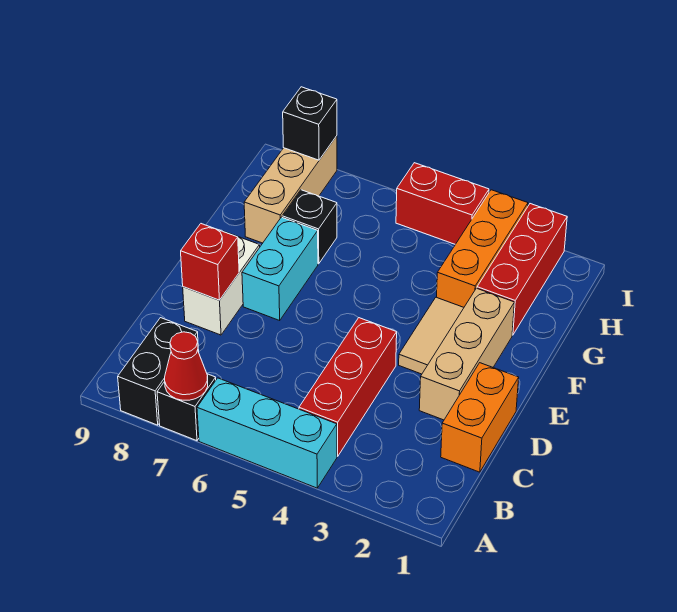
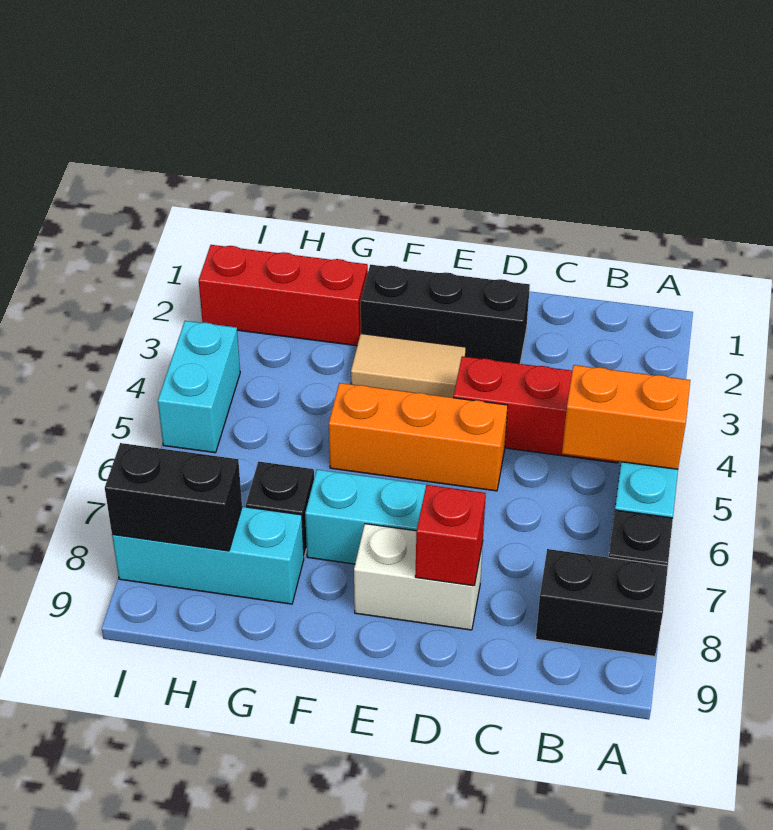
red 1x1 cone [165,332,208,400] -> none
orange 1x2 brick [441,363,519,472] -> orange 1x2 brick moved to [562,365,690,469]
tan 1x3 brick [419,288,514,420] -> black 1x3 brick [361,265,530,364]
orange 1x3 brick [437,190,528,307] -> orange 1x3 brick moved to [329,383,508,491]
tan 1x3 brick [244,136,337,243] -> cyan 1x3 brick [112,507,304,604]
red 1x2 brick [396,163,489,244] -> cyan 1x2 brick [158,321,240,453]
black 1x1 brick [283,87,337,160] -> black 1x2 brick [105,443,242,551]

